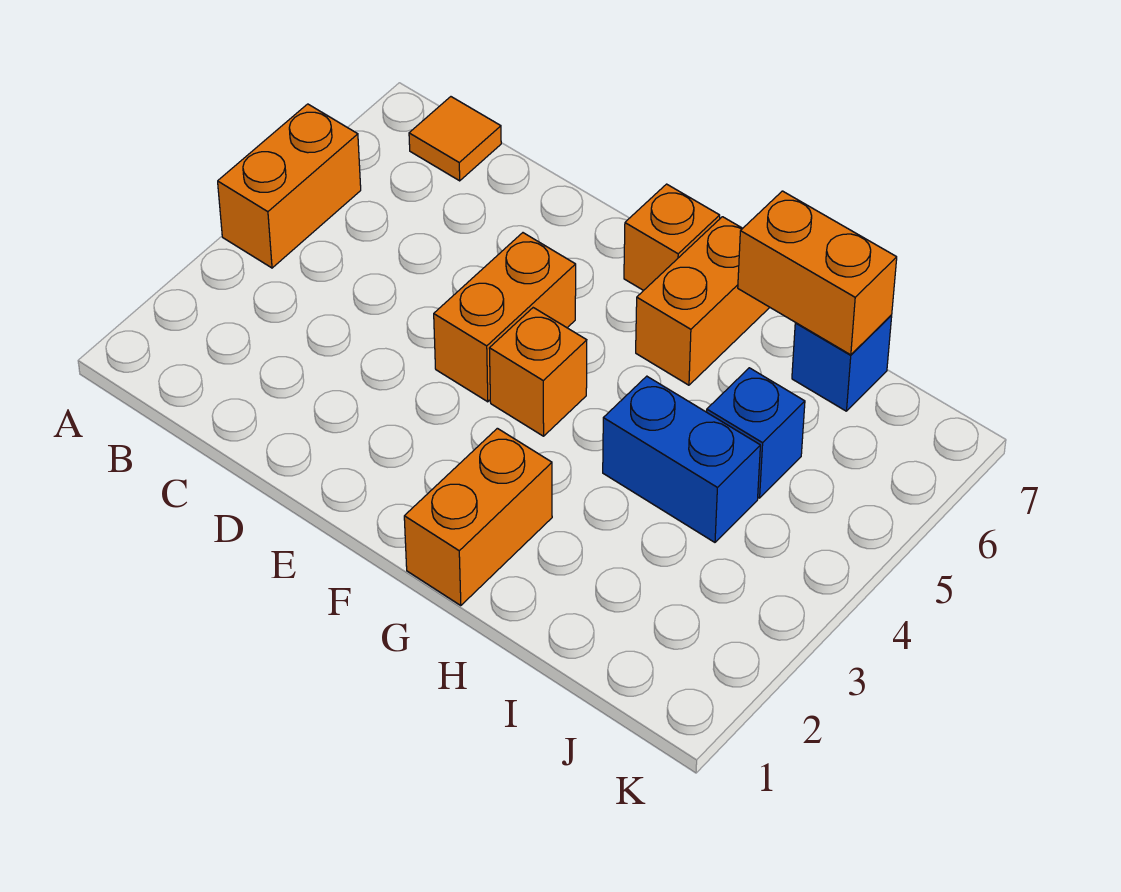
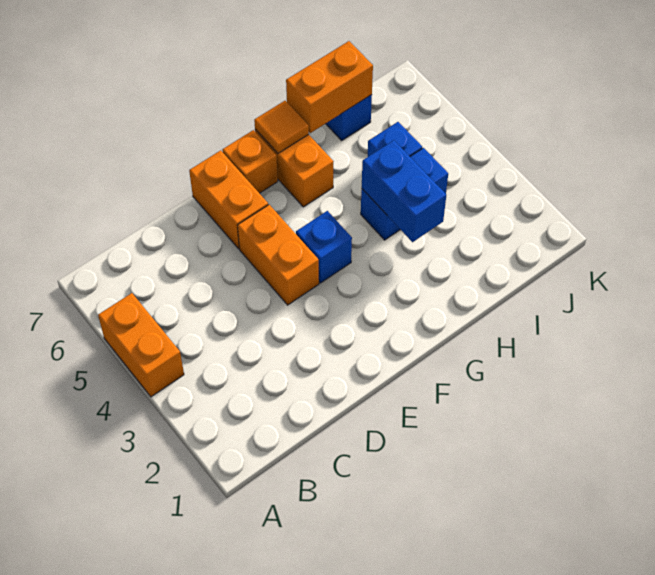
orange 1x1 tile [409,97,501,181] -> orange 1x1 tile moved to [254,101,309,153]
orange 1x1 brick [489,308,587,436] -> blue 1x1 brick [296,211,352,283]
orange 1x2 brick [404,428,552,606] -> orange 1x2 brick moved to [189,150,268,249]
none -> blue 1x2 brick [362,140,446,242]

